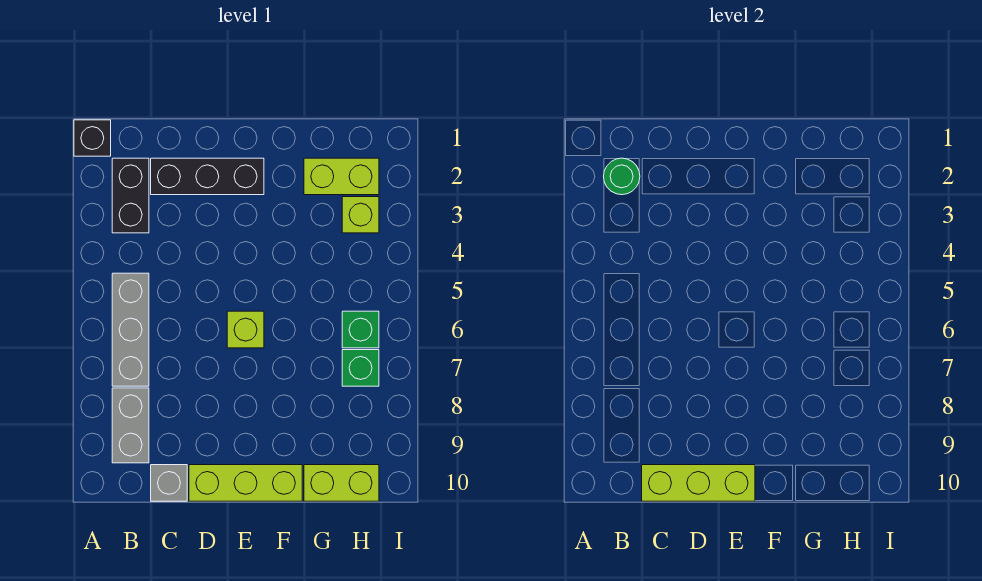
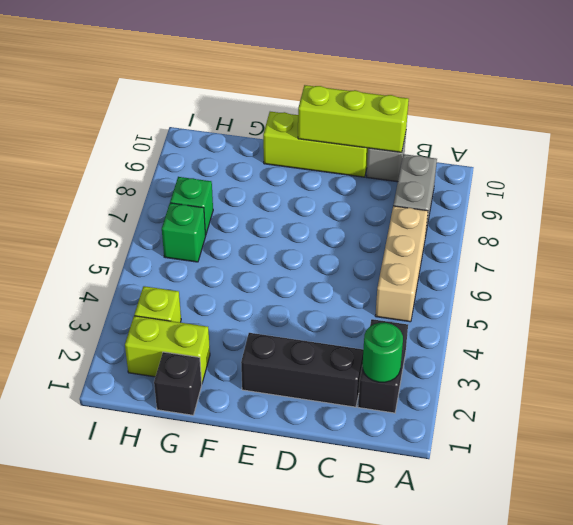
black 1x1 brick [74,120,111,156] -> black 1x1 brick moved to [154,352,202,415]
grey 1x3 brick [112,273,149,386] -> tan 1x3 brick [375,206,428,322]
lime 1x1 brick [227,311,264,348] -> none
lime 1x2 brick [304,465,379,501] -> none

